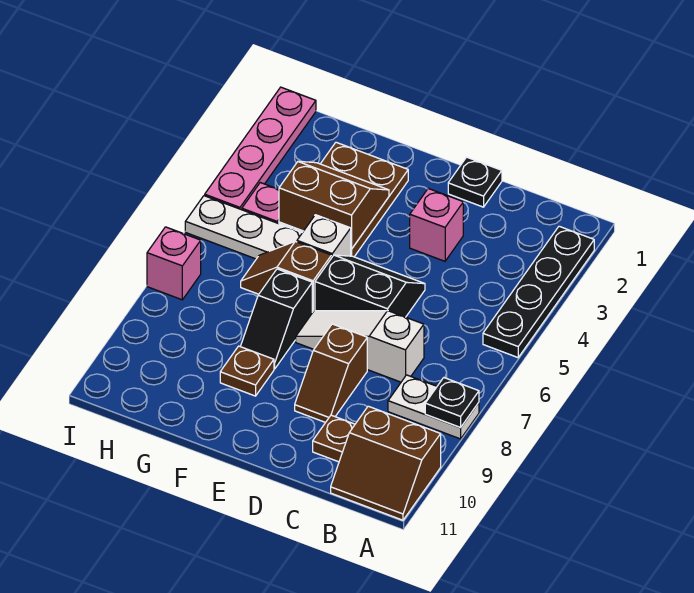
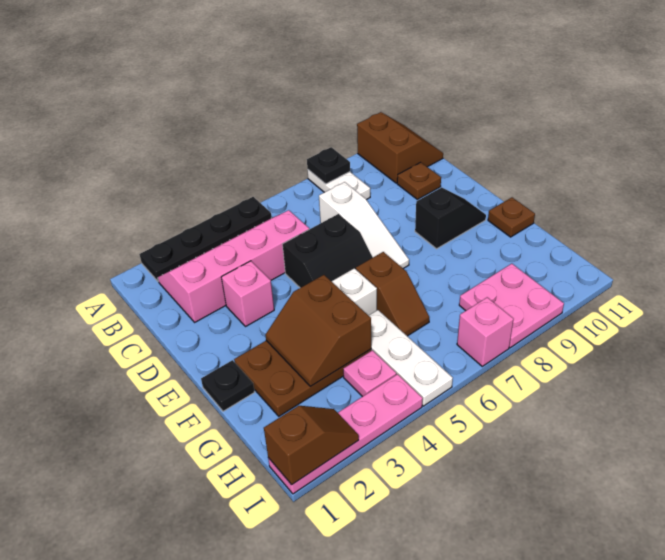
none -> pink 2x4 slope [158,210,309,322]
black 1x1 plate [448,157,502,207] -> black 1x1 plate moved to [201,360,254,411]
black 2x2 slope [315,255,425,317] -> black 2x2 slope turned to [283,214,373,288]
brown 1x2 slope [295,324,367,422] -> brown 1x2 slope moved to [264,406,359,485]
black 1x2 slope [240,269,312,369] -> black 1x2 slope moved to [415,187,486,249]
brown 1x1 plate [220,346,274,396] -> brown 1x1 plate moved to [488,198,535,237]
none -> pink 2x2 plate [459,264,564,348]

